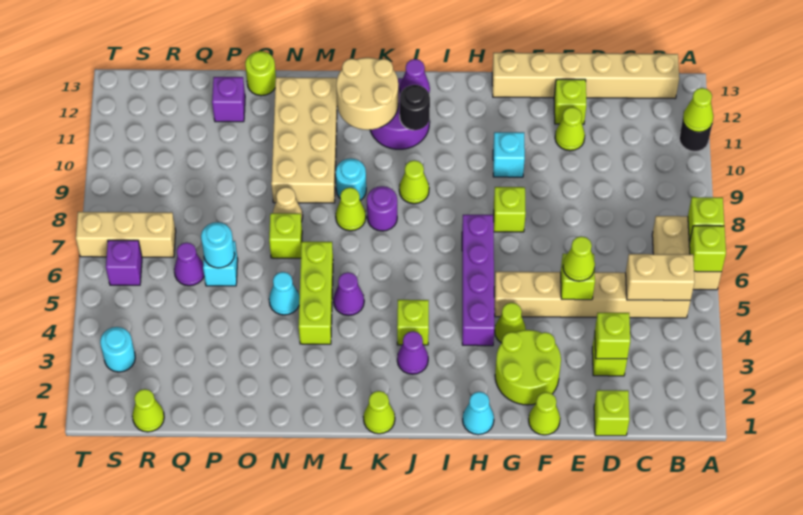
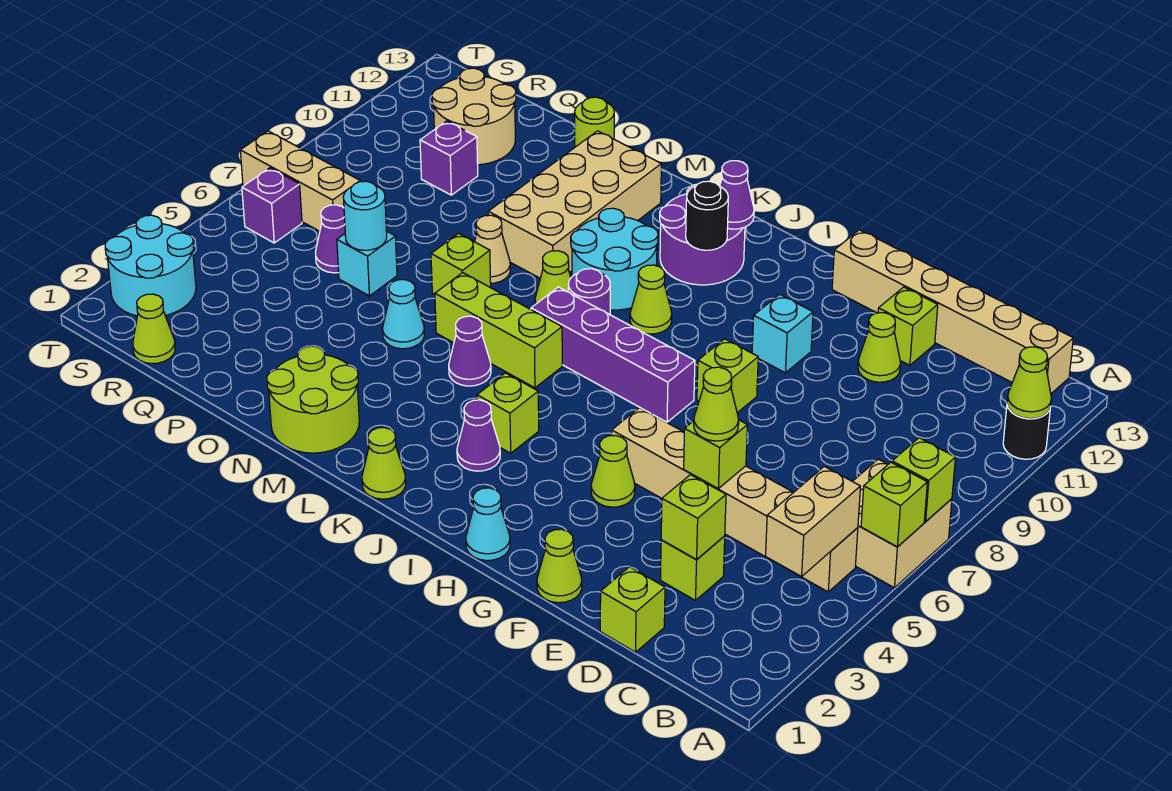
tan 1x2 brick [626,254,695,300] -> tan 1x2 brick turned to [766,466,860,577]
lime 2x2 round brick [495,330,561,405] -> lime 2x2 round brick moved to [267,346,359,453]
purple 1x4 brick [462,215,494,346] -> purple 1x4 brick turned to [531,287,695,422]
tan 2x2 round brick [336,58,398,130] -> tan 2x2 round brick moved to [432,68,516,165]
cyan 1x1 round brick [336,158,366,200] -> cyan 2x2 round brick [571,208,658,310]
lime 1x3 brick [299,242,333,344] -> lime 1x3 brick turned to [435,273,562,388]
purple 1x1 brick [212,77,245,122] -> purple 1x1 brick moved to [420,121,478,195]
cyan 1x1 round brick [100,327,135,372] -> cyan 2x2 round brick [105,215,196,316]

